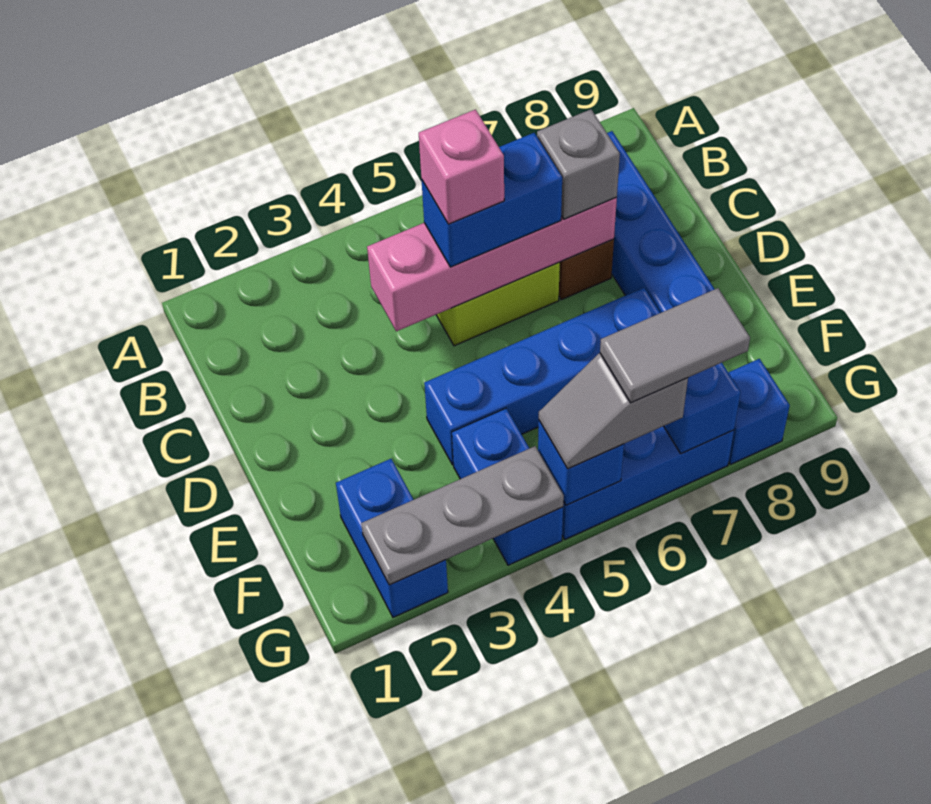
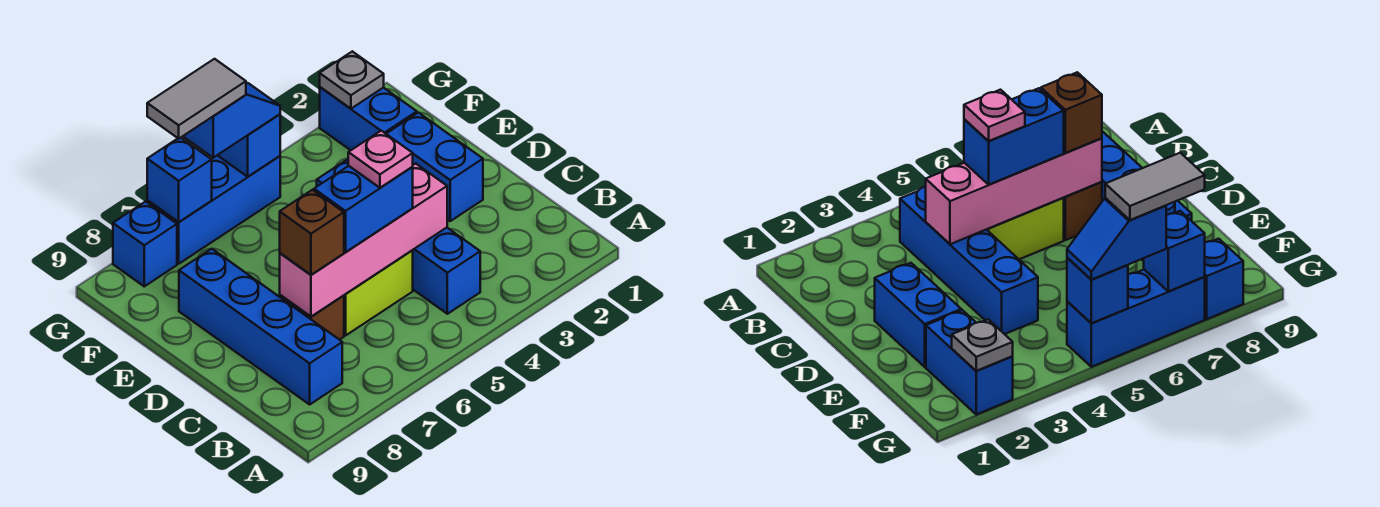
pink 1x1 brick [419,110,504,224] -> pink 1x1 plate [348,131,413,188]
grey 1x1 brick [537,109,620,219] -> brown 1x1 brick [280,190,344,275]
blue 1x4 brick [424,288,660,465] -> blue 1x4 brick turned to [317,159,480,314]
blue 1x2 brick [452,408,563,565] -> blue 1x2 brick moved to [387,113,483,221]
grey 1x3 plate [361,446,564,585] -> grey 1x1 plate [320,51,384,109]
grey 1x2 slope [539,353,688,469] -> blue 1x2 slope [183,83,280,158]

